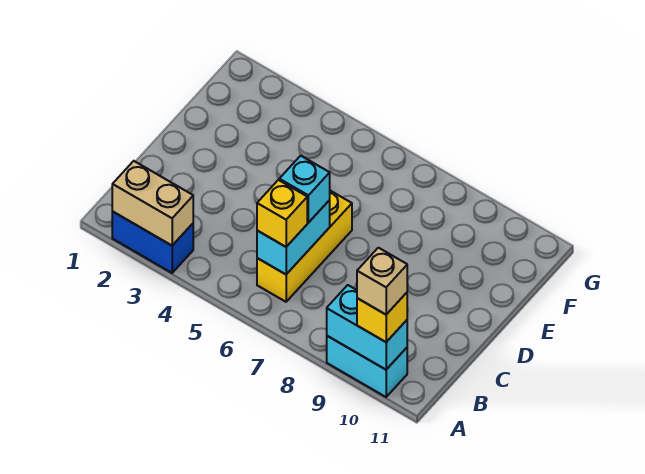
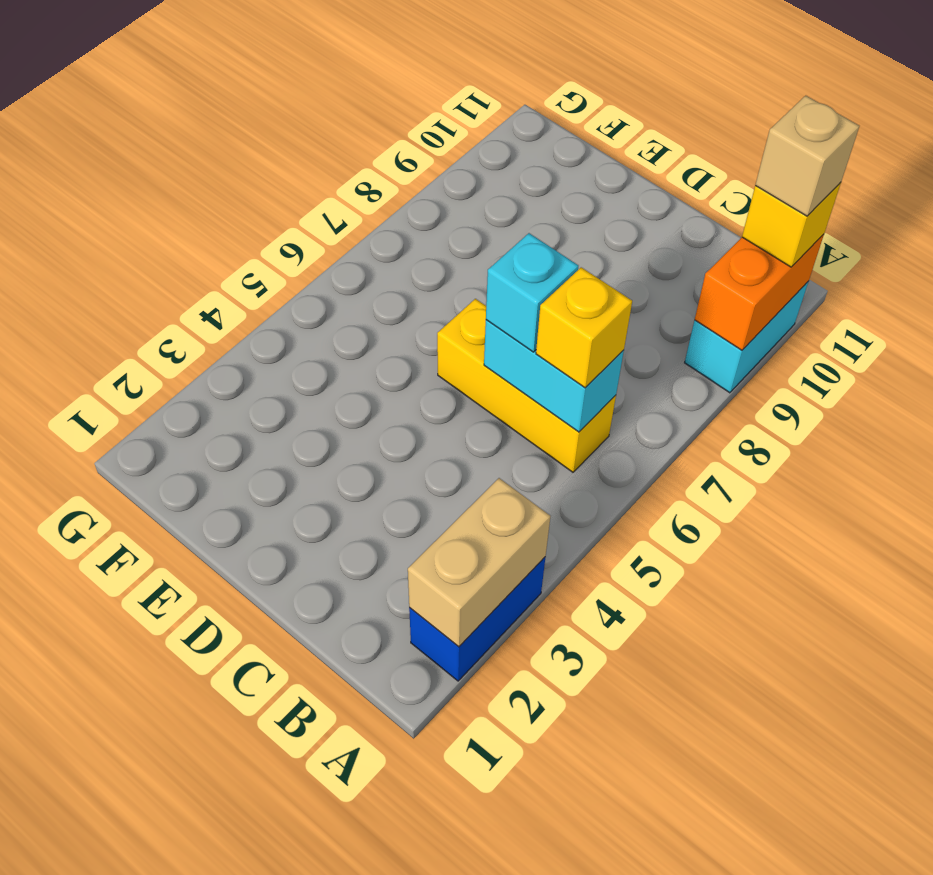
cyan 1x2 brick [327,285,407,370] -> orange 1x2 brick [695,234,824,350]

